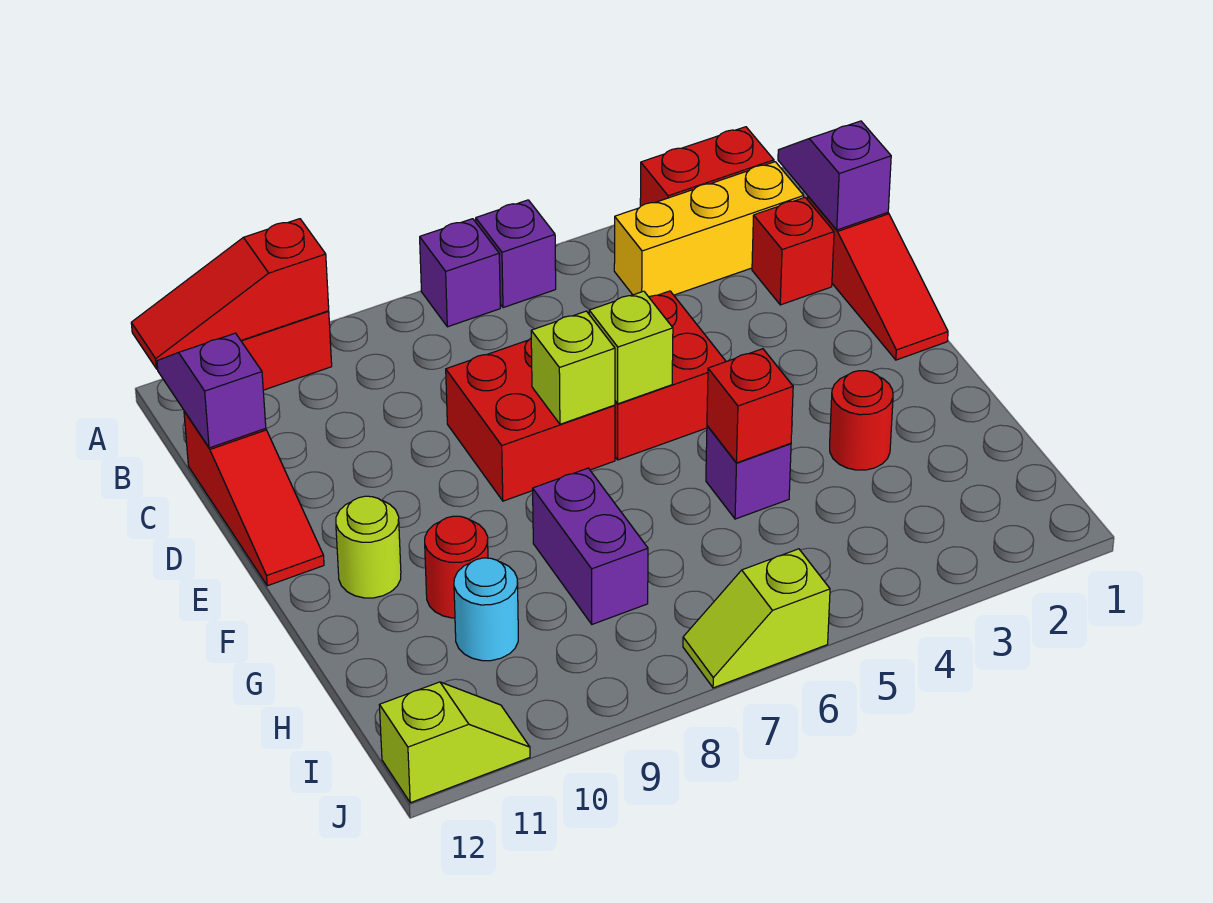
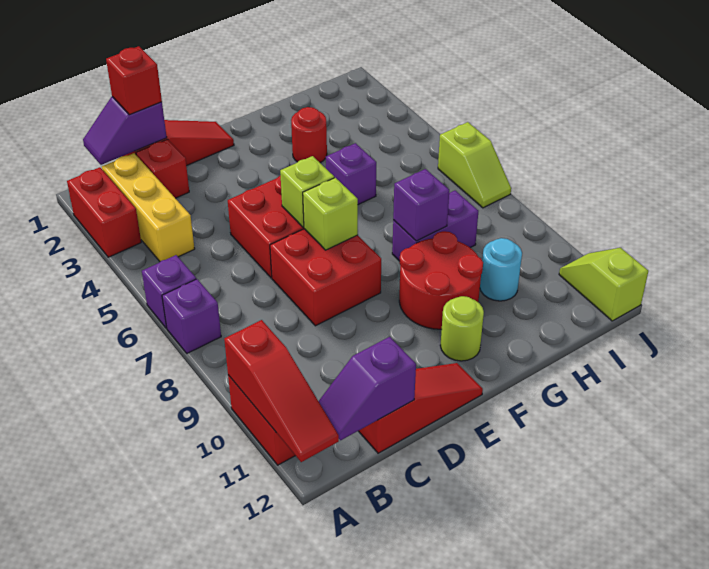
red 1x1 brick [707,349,793,463] -> red 1x1 brick moved to [106,46,162,115]
none -> purple 1x1 brick [393,169,449,241]
red 1x1 round brick [425,516,488,618] -> red 2x2 round brick [399,231,483,329]

